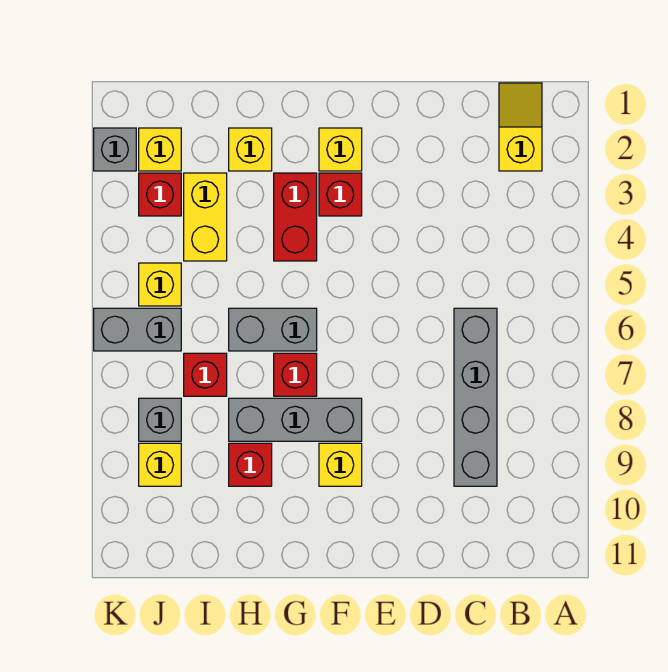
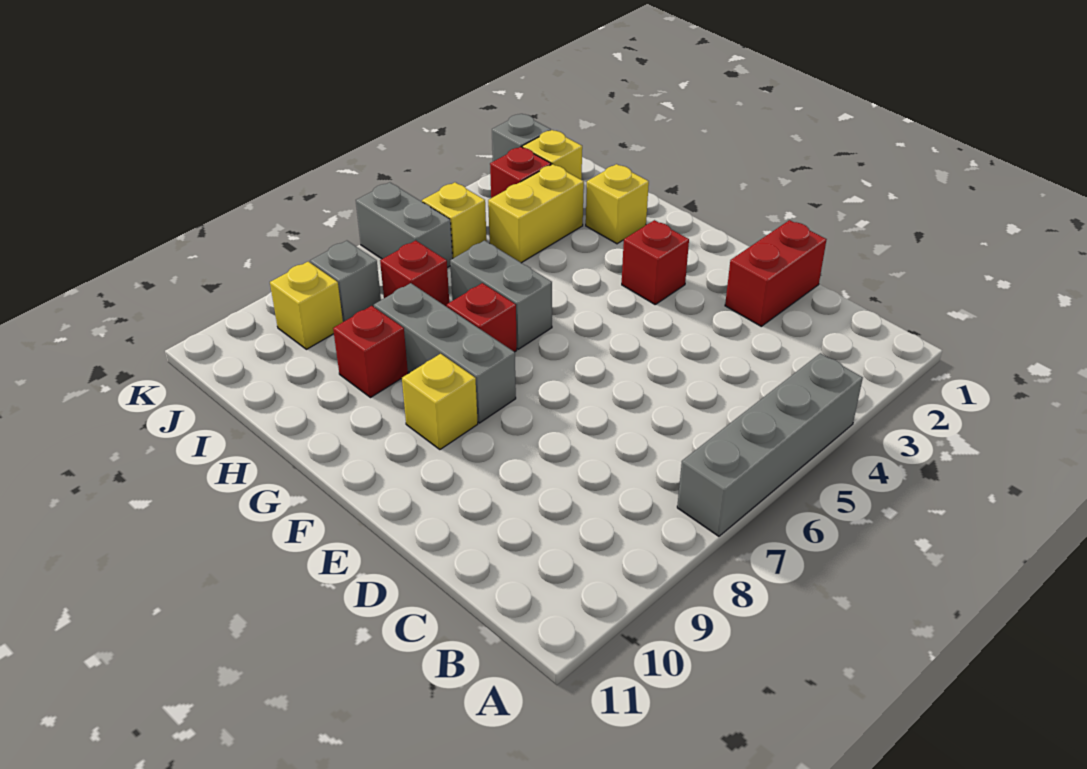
yellow 1x2 slope [499,83,542,171] -> none
grey 1x4 brick [454,308,497,486] -> grey 1x4 brick moved to [677,353,863,536]
yellow 1x1 brick [319,128,362,171] -> none
red 1x2 brick [274,173,317,261] -> red 1x2 brick moved to [725,220,827,326]

